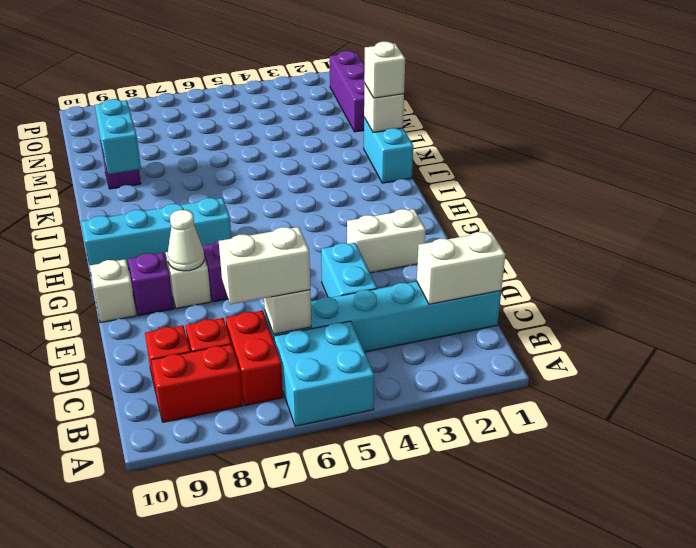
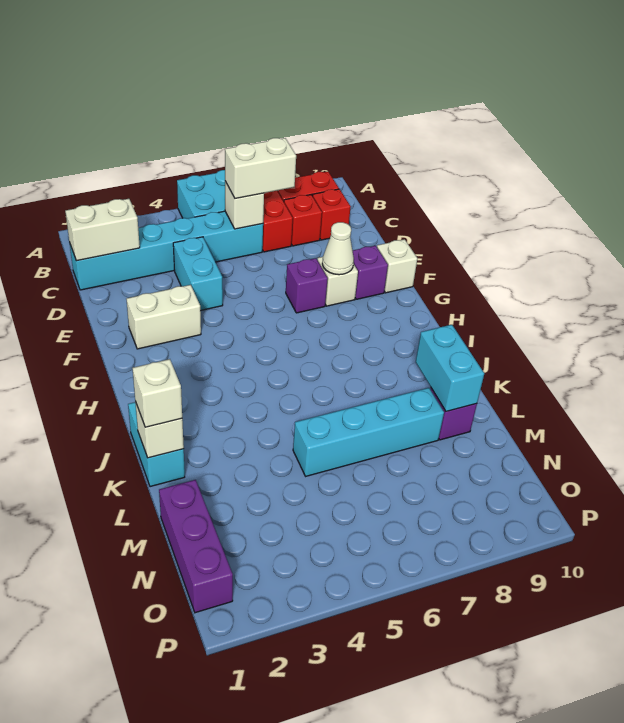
cyan 1x4 brick [81,198,232,269] -> cyan 1x4 brick moved to [293,388,444,476]

